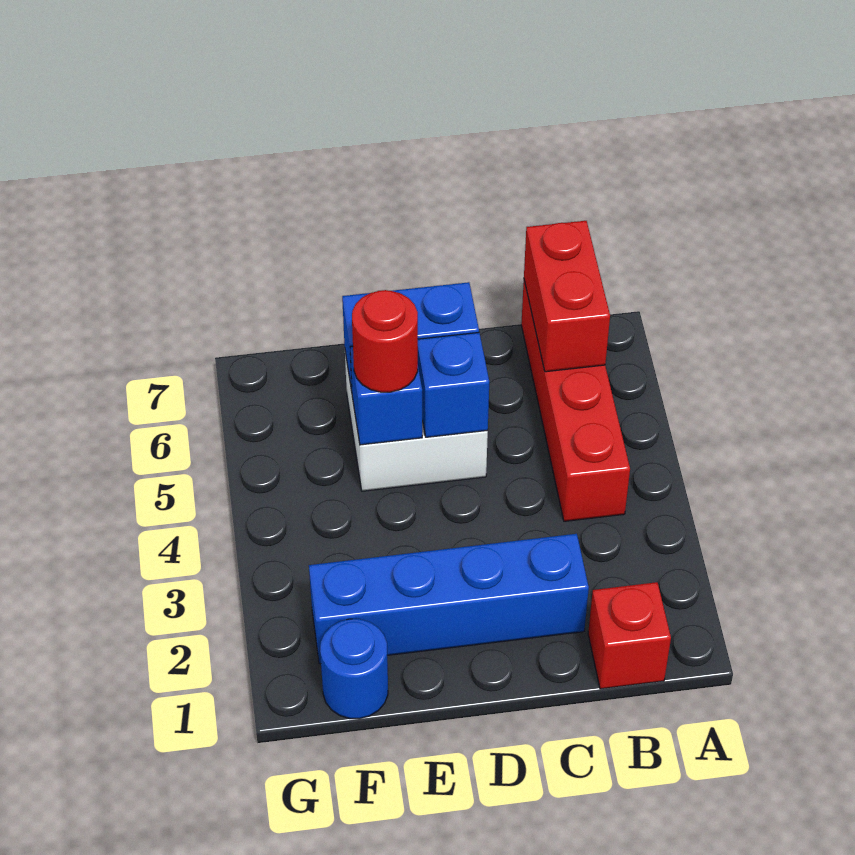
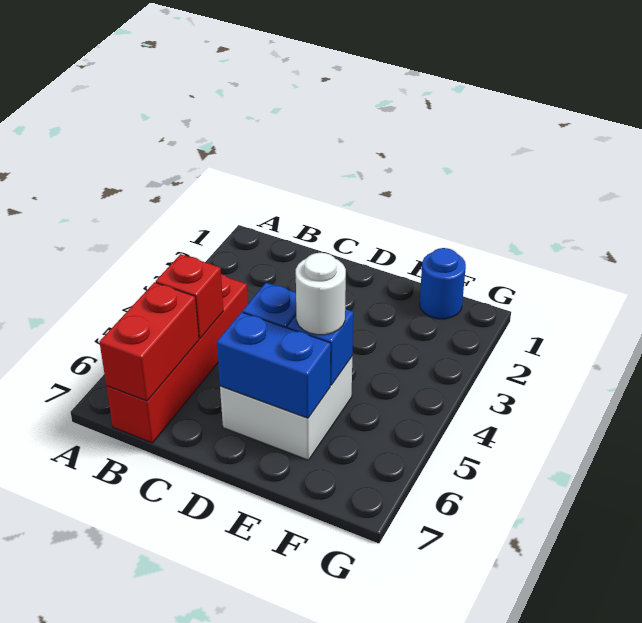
red 1x1 brick [588,582,671,689] -> red 1x1 brick moved to [156,254,223,338]
blue 1x4 brick [309,534,589,664] -> none
red 1x1 round brick [352,290,418,392] -> white 1x1 round brick [296,253,346,335]

